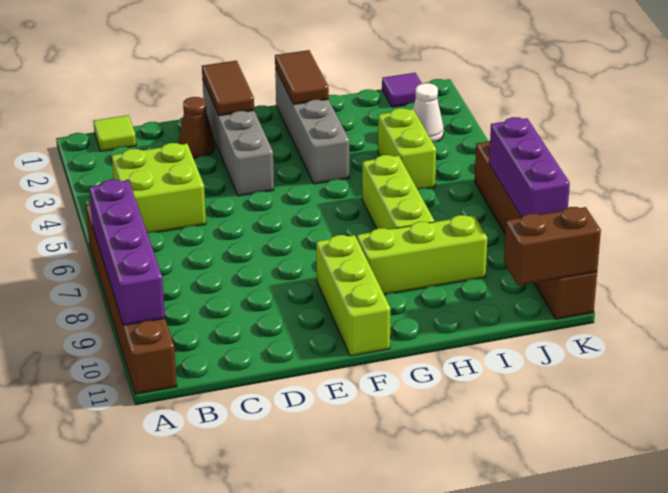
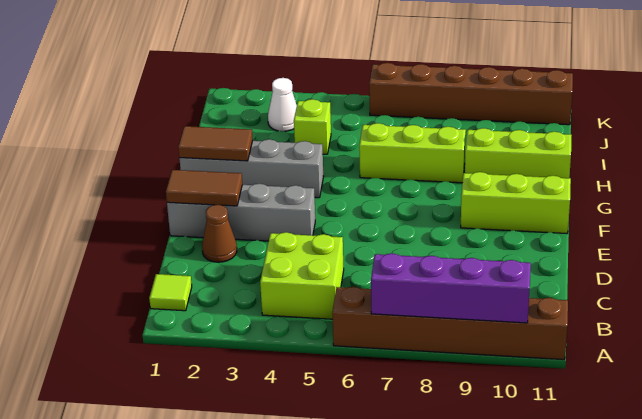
lime 1x3 brick [357,215,487,295] -> lime 1x3 brick turned to [465,128,572,178]
lime 1x2 brick [378,108,436,189] -> lime 1x1 brick [294,99,331,154]
purple 1x1 tile [382,73,422,107] -> none
brown 1x2 brick [504,207,601,285] -> none
purple 1x3 brick [489,117,570,217] -> none

